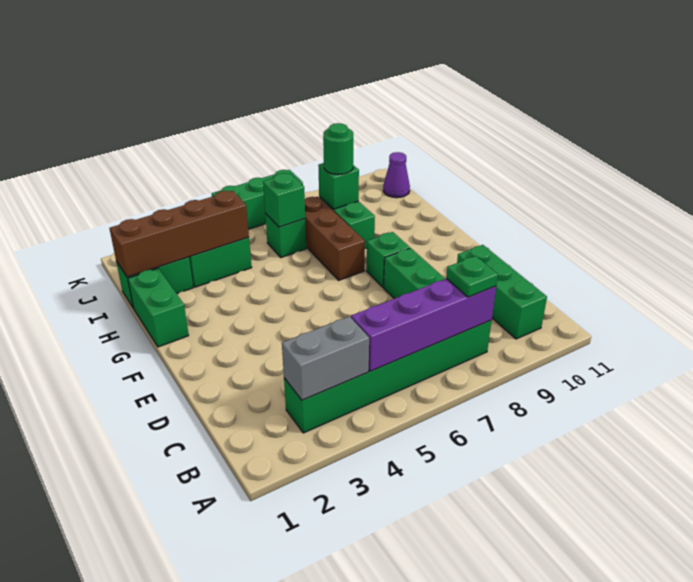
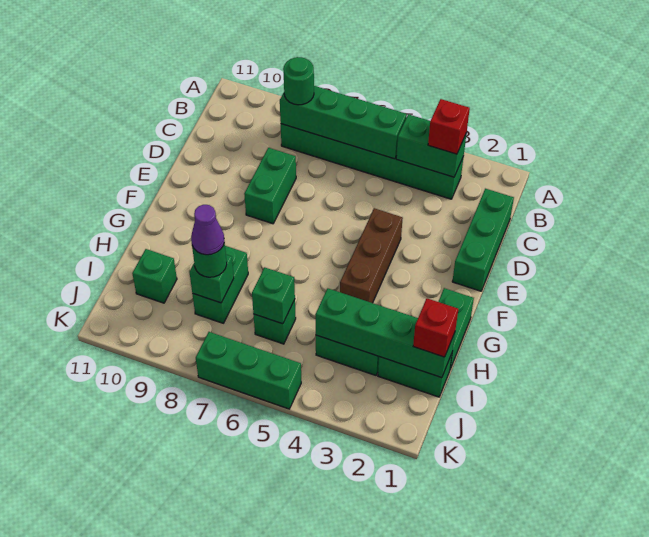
grey 1x2 brick [282,316,369,400] -> green 1x2 brick [396,114,467,177]
none -> red 1x1 brick [428,99,470,154]
purple 1x4 brick [351,278,496,371] -> green 1x4 brick [280,86,407,159]
green 1x1 plate [446,256,498,297] -> green 1x1 round brick [283,57,314,105]
green 1x3 brick [457,245,547,339] -> green 1x3 brick moved to [452,189,514,291]
green 1x1 brick [366,232,410,287] -> green 1x1 brick moved to [132,249,177,303]
brown 1x3 brick [305,197,365,280] -> brown 1x3 brick moved to [340,208,403,303]
brown 1x4 brick [110,191,249,277] -> green 1x4 brick [315,288,455,378]
none -> red 1x1 brick [413,299,458,357]
purple 1x1 cone [383,152,410,198] -> purple 1x1 cone moved to [191,205,224,255]

